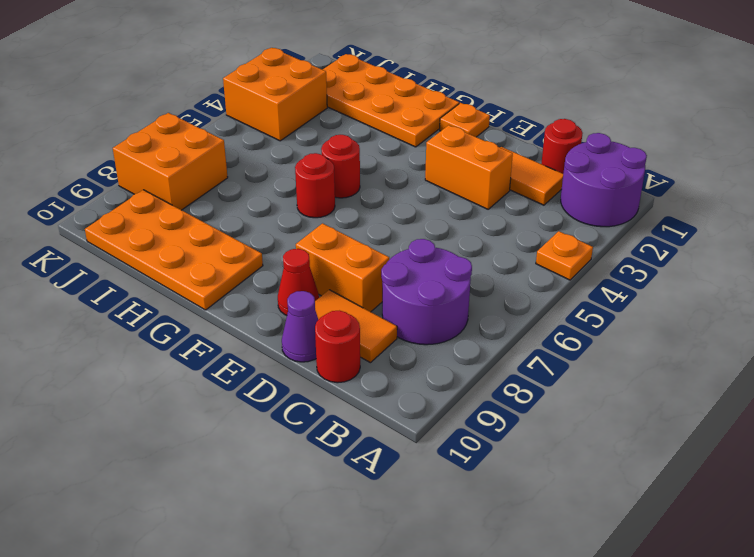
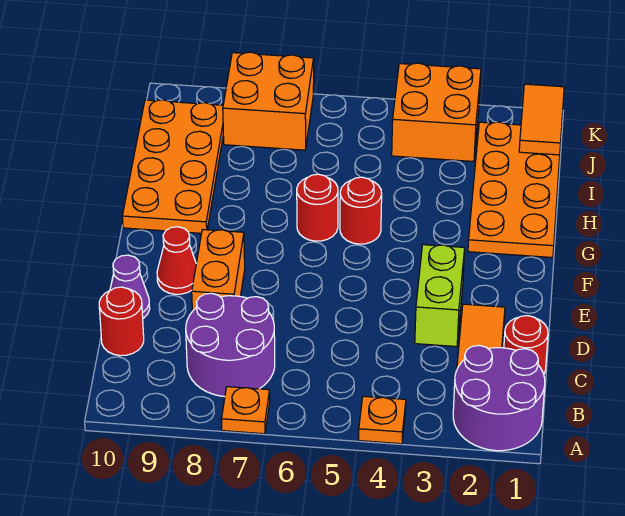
orange 1x2 tile [315,290,397,363] -> orange 1x2 tile moved to [519,84,564,155]
orange 1x2 brick [425,125,513,209] -> lime 1x2 brick [415,245,465,347]
orange 1x1 plate [440,103,490,137] -> orange 1x1 plate moved to [222,387,270,434]

